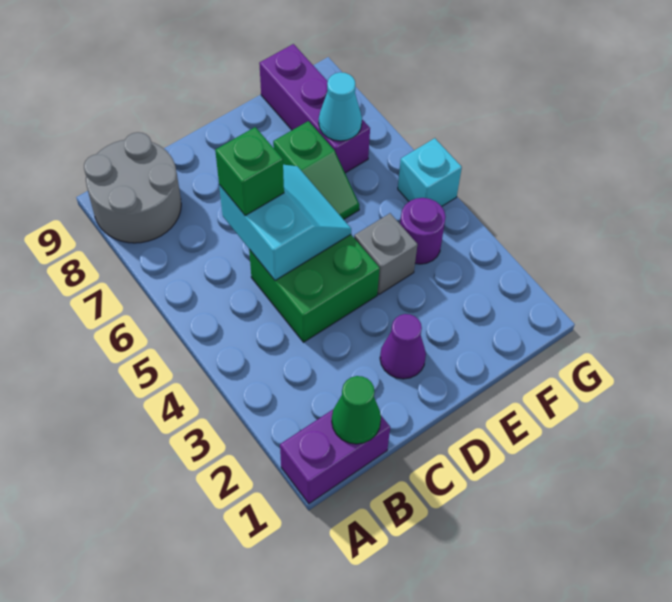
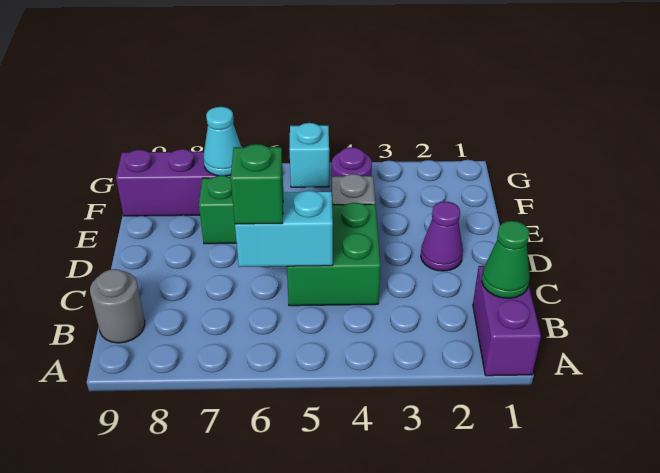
grey 2x2 round brick [84,132,181,243] -> grey 1x1 round brick [90,269,145,343]

